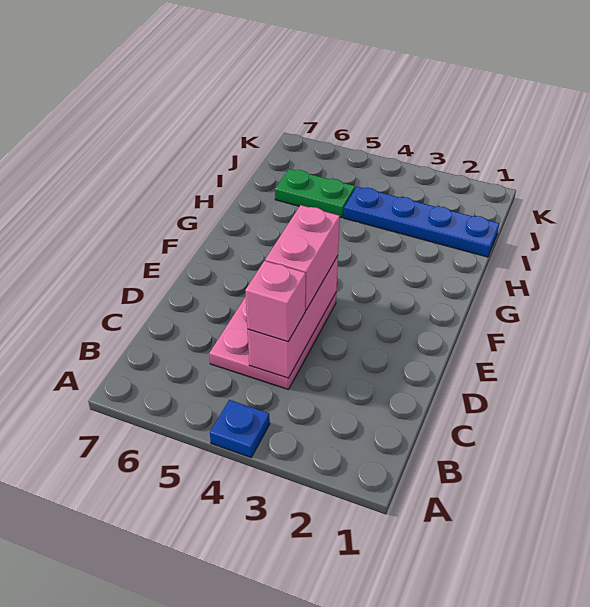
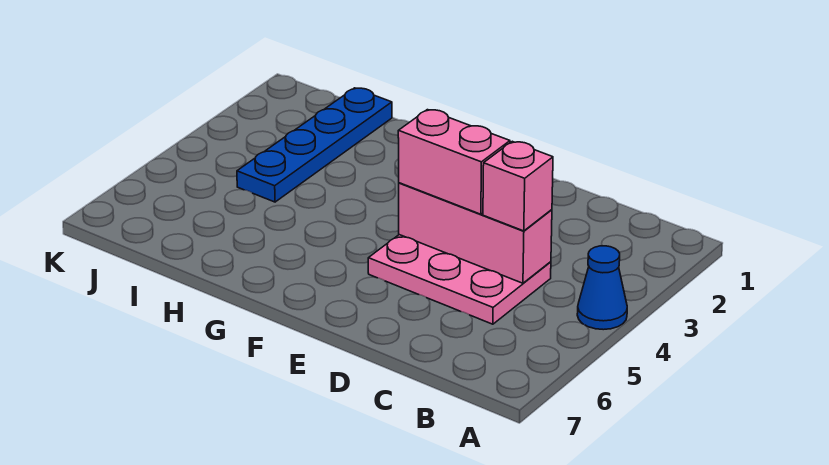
blue 1x1 plate [210,400,270,457] -> blue 1x1 cone [577,246,627,330]
green 1x2 plate [275,169,355,218] -> none

